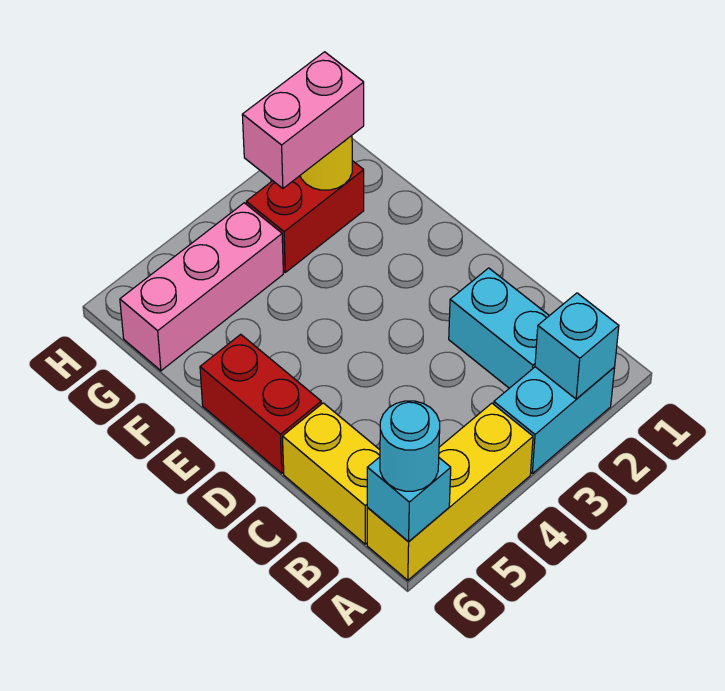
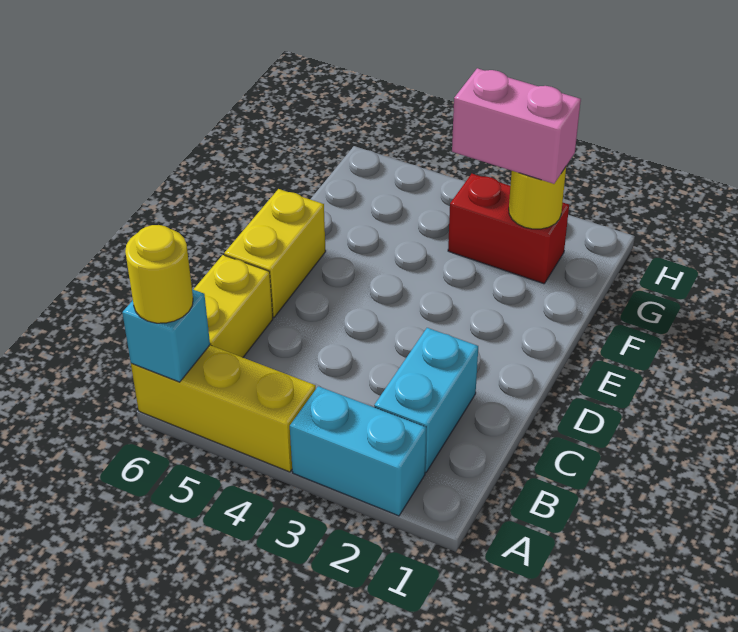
cyan 1x1 brick [535,293,619,399] -> none
cyan 1x1 round brick [380,401,440,491] -> yellow 1x1 round brick [125,225,193,323]
red 1x2 brick [200,334,321,473] -> yellow 1x2 brick [224,189,326,317]
pink 1x3 brick [120,203,283,371] -> none

